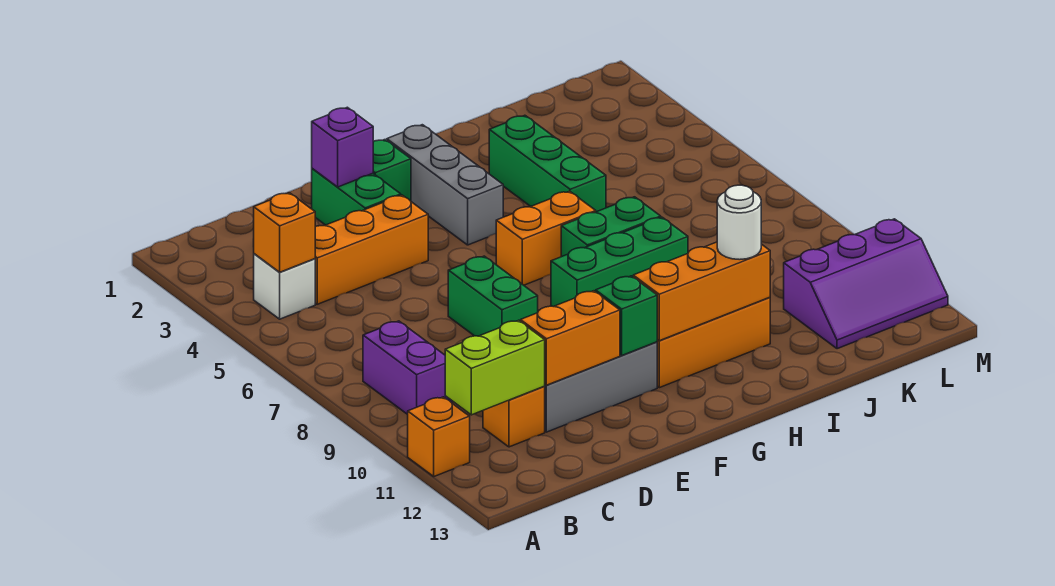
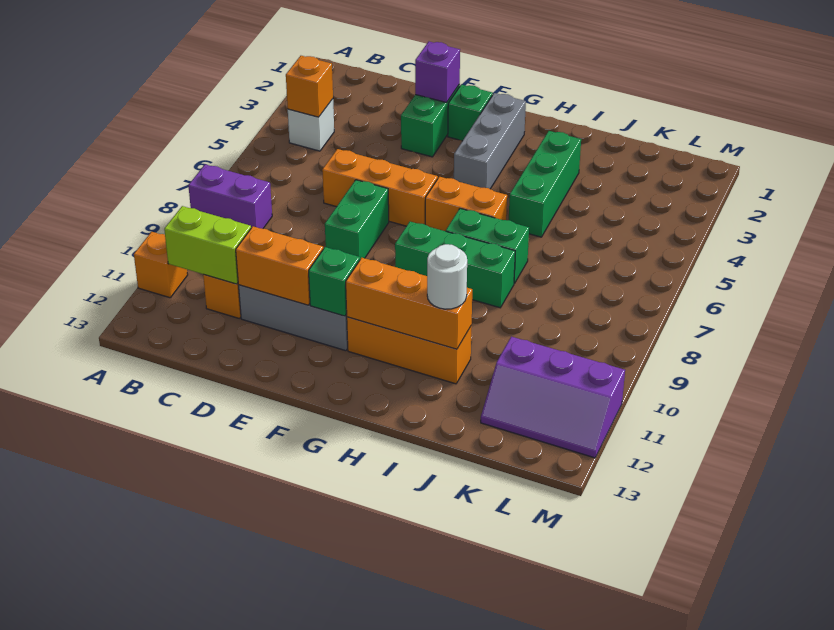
purple 1x2 brick [363,321,452,414] -> purple 1x2 brick turned to [188,164,272,229]
orange 1x3 brick [315,195,428,304] -> orange 1x3 brick moved to [322,149,438,226]

